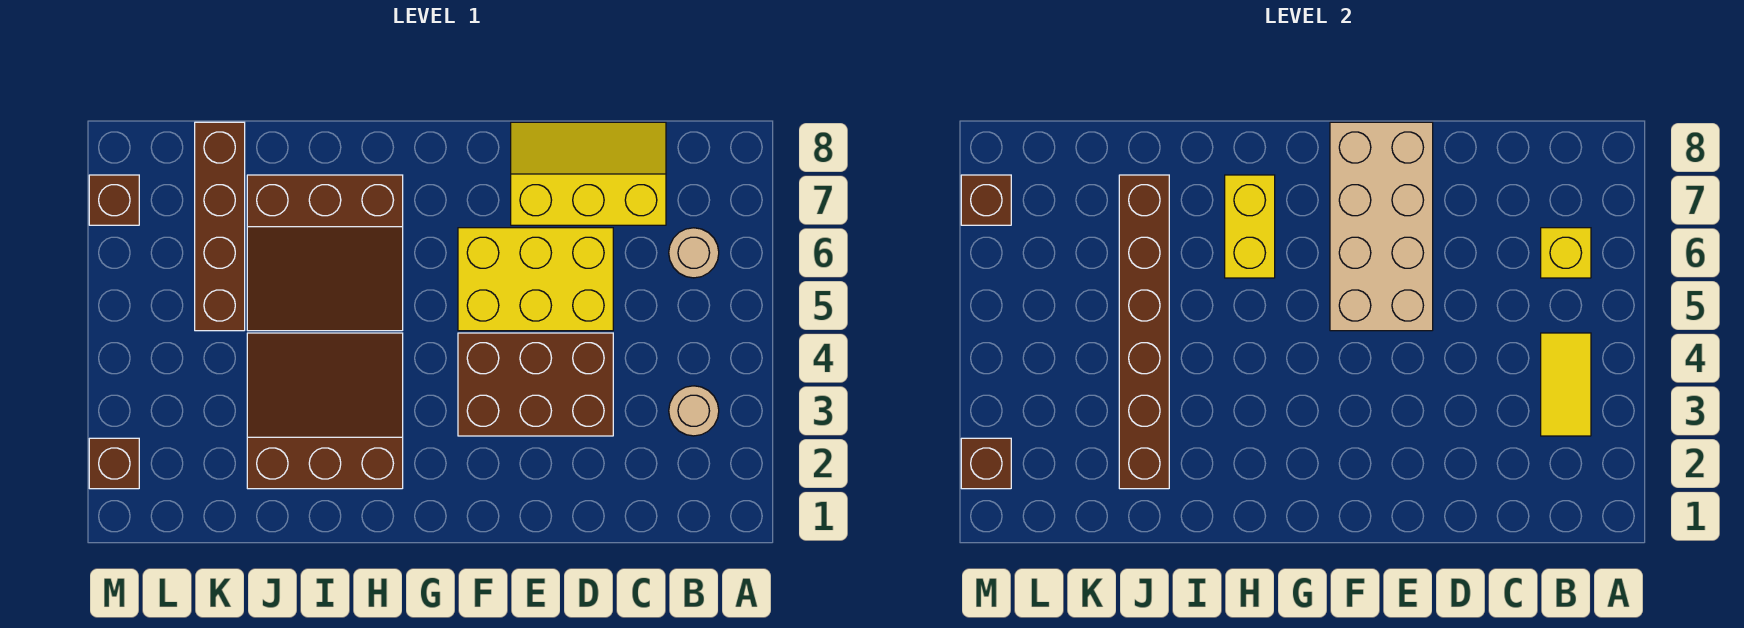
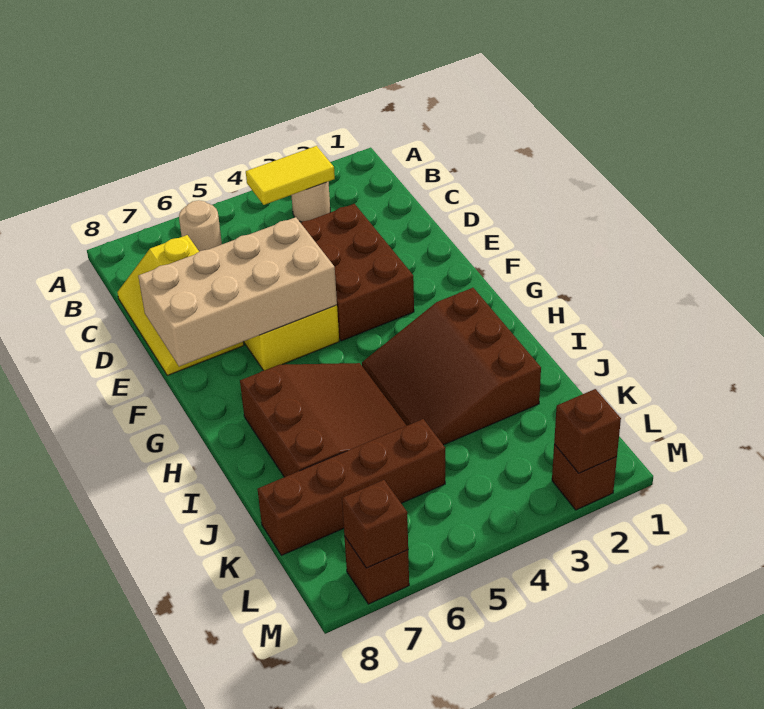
yellow 1x1 brick [1541,228,1591,278] -> none
yellow 1x2 brick [1225,175,1275,278] -> none
brown 1x6 brick [1119,175,1169,489] -> none

